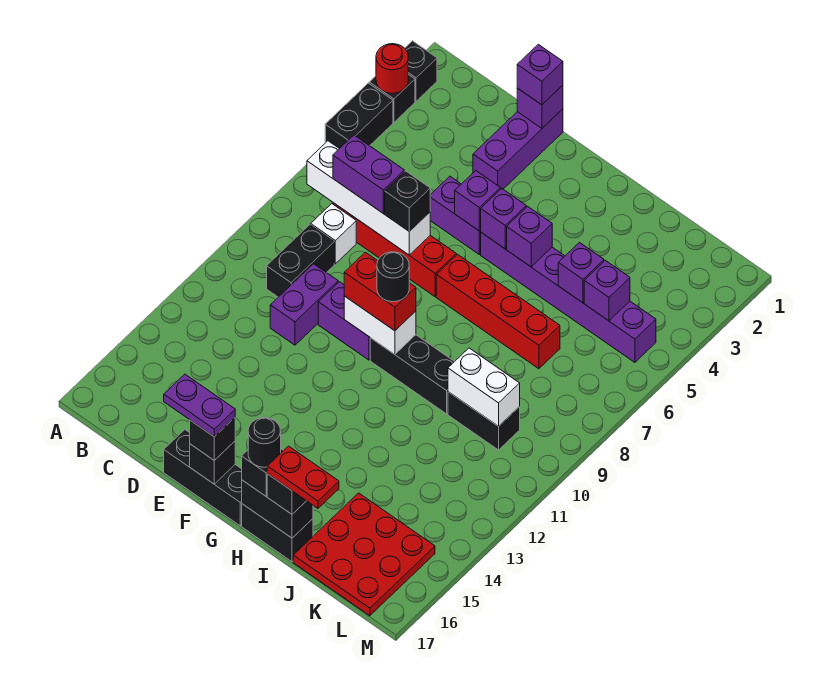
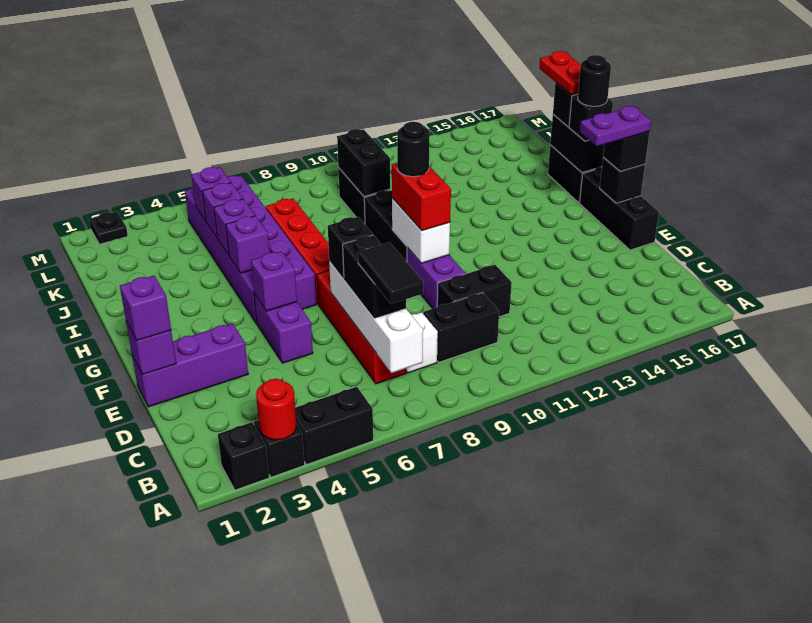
none -> black 1x2 tile [358,242,423,304]
purple 1x2 brick [333,135,404,213] -> black 1x2 brick [343,235,406,318]
purple 1x2 brick [270,264,338,345] -> black 1x2 brick [437,265,512,317]
purple 1x2 plate [164,374,235,437] -> purple 1x2 plate turned to [580,106,651,146]
purple 1x6 brick [481,233,656,362] -> purple 2x6 brick [185,176,316,323]
purple 1x1 brick [481,189,526,249] -> purple 1x1 brick moved to [214,199,255,255]
white 1x2 brick [448,348,520,426] -> black 1x2 brick [337,129,390,196]
red 3x3 plate [293,493,435,616] -> none
none -> black 1x1 plate [89,212,128,244]

